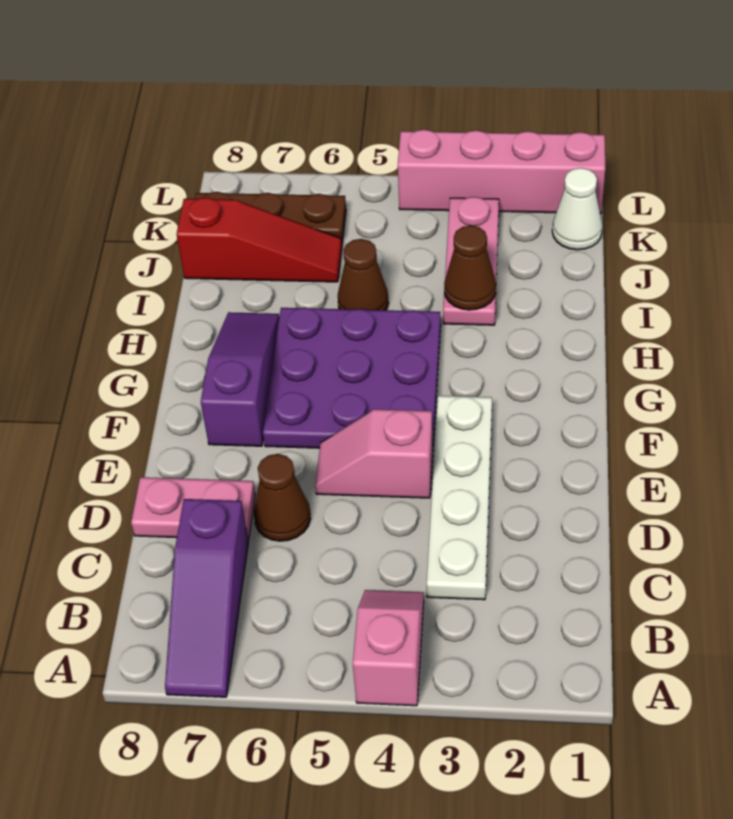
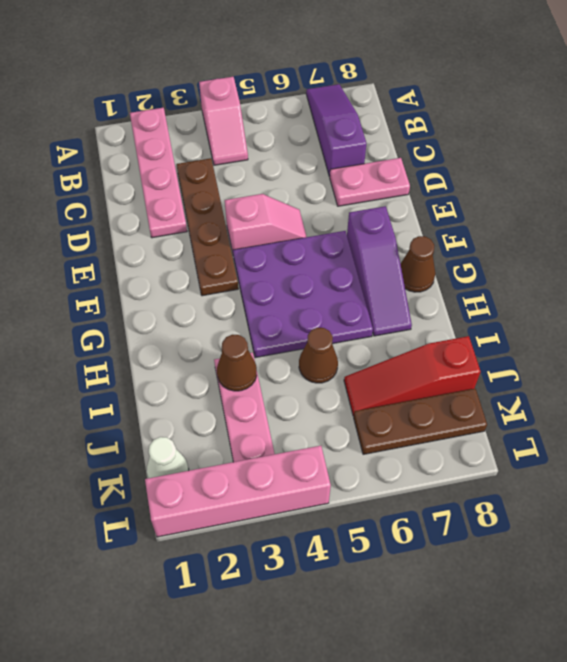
none -> pink 1x4 plate [130,108,187,238]
white 1x4 plate [427,396,492,600] -> brown 1x4 plate [177,158,238,296]
brown 1x1 cone [254,454,311,541] -> brown 1x1 cone moved to [401,236,435,292]

